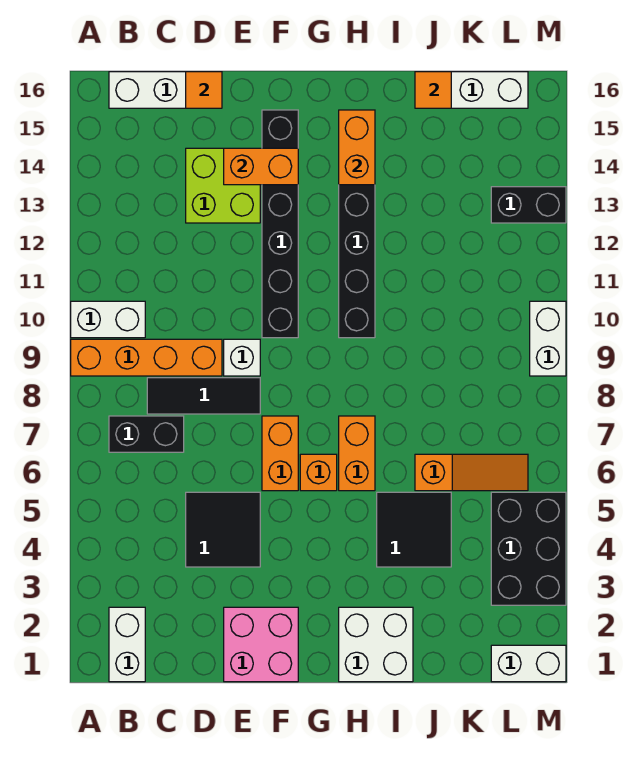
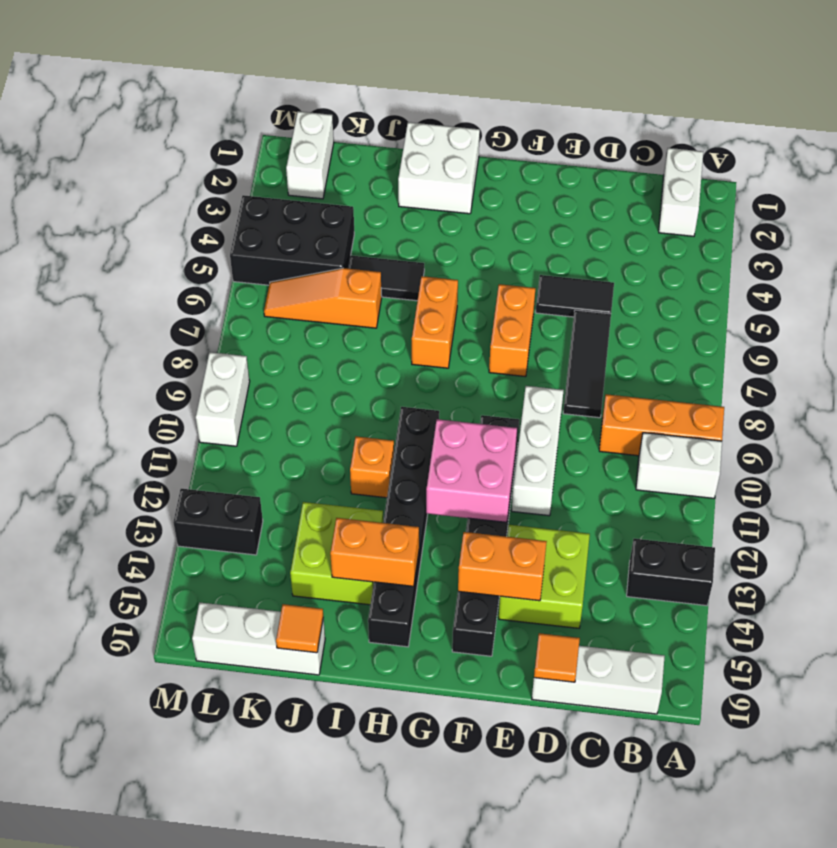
orange 1x4 brick [71,339,222,376] -> orange 1x3 brick [599,394,724,456]
black 1x2 brick [109,416,184,452] -> black 1x2 brick moved to [627,539,715,606]
black 1x3 tile [147,378,260,414] -> black 1x3 tile turned to [563,310,611,418]
black 2x2 tile [186,492,260,567] -> black 1x2 tile [536,275,614,317]
pink 2x2 brick [224,607,298,682] -> pink 2x2 brick moved to [426,419,517,522]
white 1x1 brick [224,339,260,376] -> white 1x3 brick [512,386,564,516]
orange 1x1 brick [300,454,337,491] -> orange 1x1 brick moved to [350,436,394,498]
orange 1x2 brick [339,110,375,185] -> orange 1x2 brick turned to [330,518,419,586]
black 2x2 tile [377,492,451,567] -> black 1x2 tile [348,255,424,301]
none -> lime 2x2 brick [290,502,383,605]
white 1x2 brick [491,645,566,682] -> white 1x2 brick turned to [286,111,334,199]
black 2x3 brick [491,492,566,605] -> black 2x3 brick turned to [230,195,354,285]

